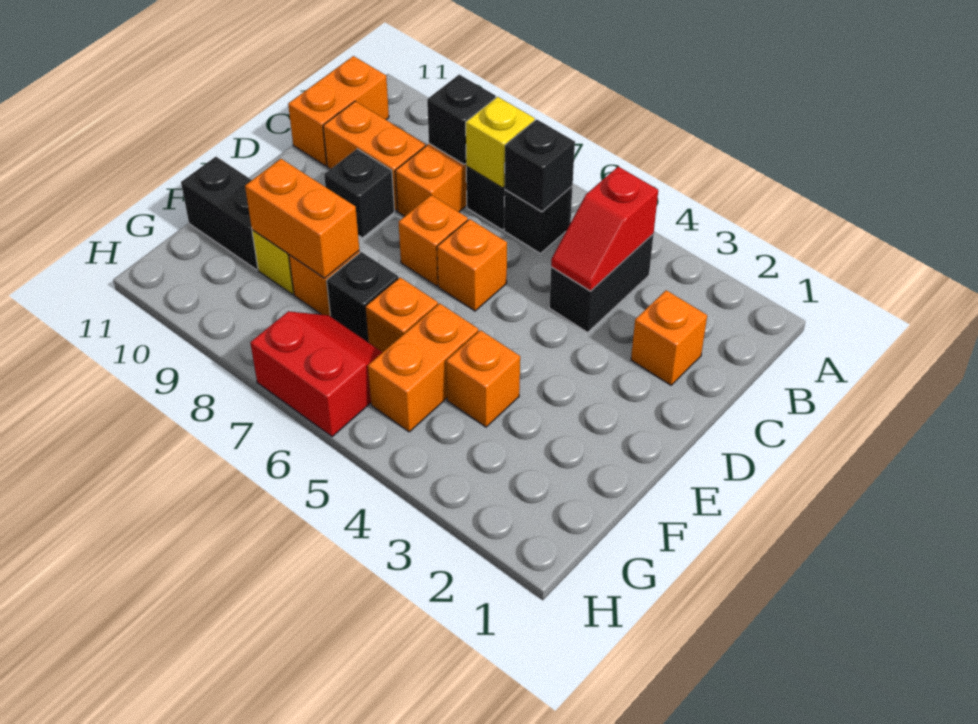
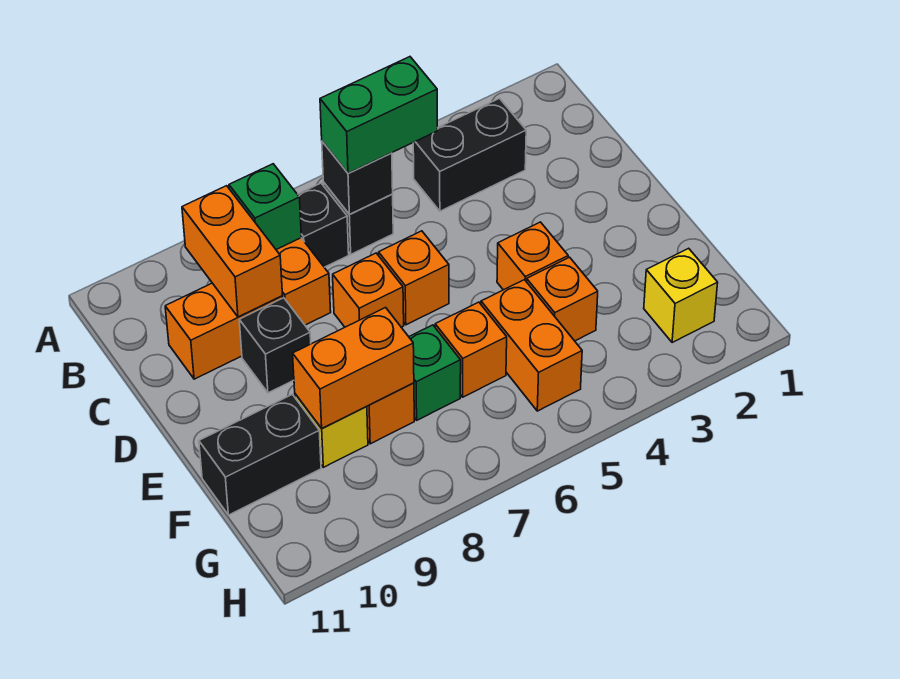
black 1x2 brick [549,234,654,332] -> black 1x2 brick turned to [413,98,526,211]
red 1x2 slope [551,167,658,291] -> none
none -> green 1x2 brick [320,57,437,173]
yellow 1x1 brick [466,97,535,188] -> yellow 1x1 brick moved to [644,248,718,343]
black 1x1 brick [427,75,496,165] -> green 1x1 brick [229,164,301,250]
orange 1x2 brick [288,56,389,166] -> orange 1x2 brick moved to [182,186,283,317]
orange 1x1 brick [631,290,707,385] -> orange 1x1 brick moved to [497,222,568,290]
black 1x1 brick [327,252,398,342] -> green 1x1 brick [409,325,461,420]
red 2x2 slope [250,311,383,437] -> none

